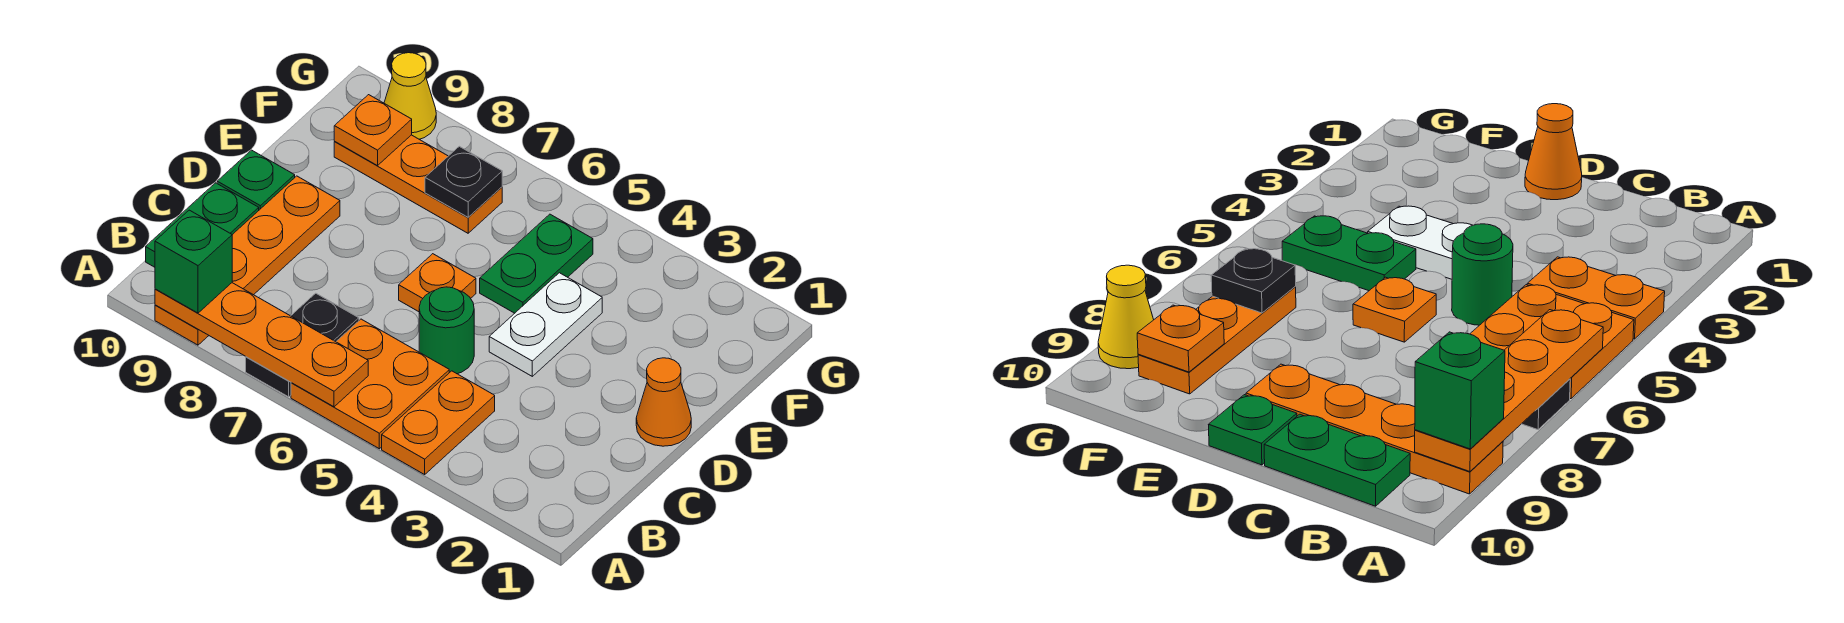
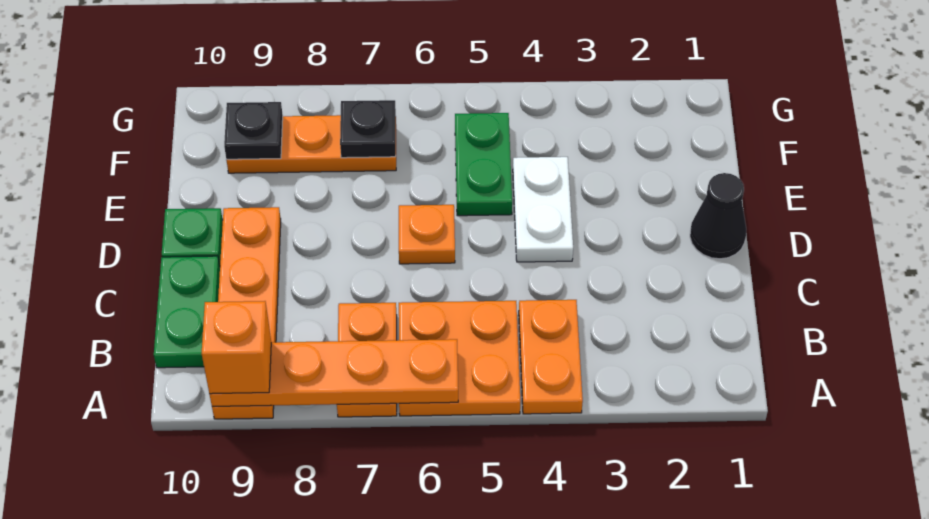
black 1x2 plate [246,293,359,397] -> orange 1x2 plate [337,303,397,417]
green 1x1 brick [155,210,232,313] -> orange 1x1 brick [202,301,271,394]
green 1x1 round brick [419,287,474,374] -> none
orange 1x1 cone [636,358,691,446] -> black 1x1 cone [690,173,746,259]
orange 1x1 plate [334,95,412,166] -> black 1x1 plate [224,102,283,159]
yellow 1x1 cone [384,53,436,139] -> none

